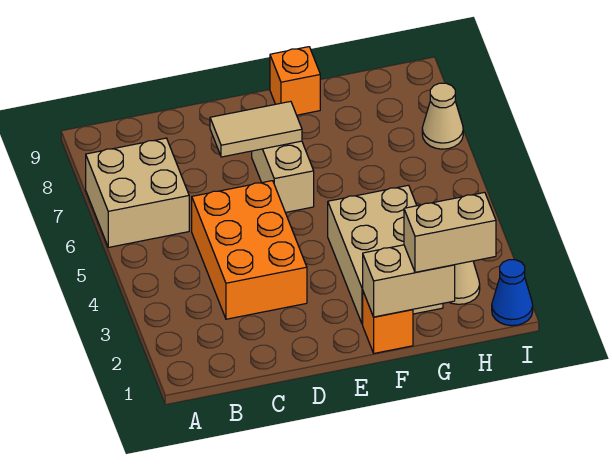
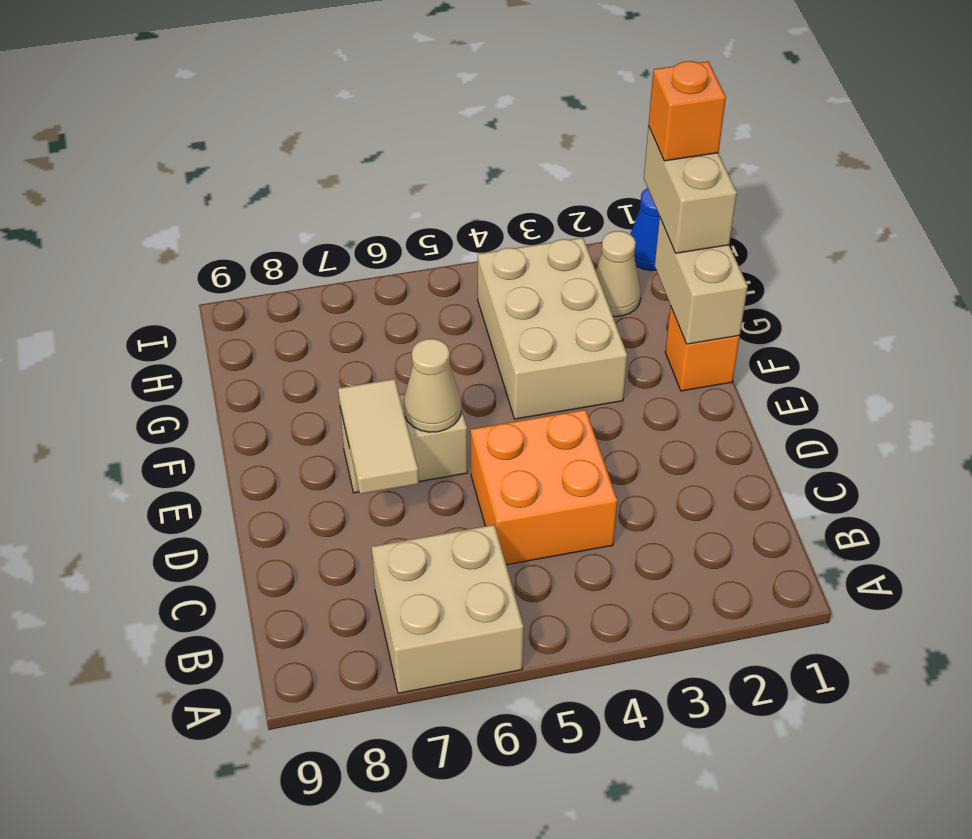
orange 2x3 brick [192,181,307,319] -> orange 2x2 brick [470,410,617,565]
tan 2x3 brick [328,185,443,324] -> tan 2x3 brick turned to [478,238,627,419]
orange 1x1 brick [270,47,320,115] -> orange 1x1 brick moved to [649,61,726,161]
tan 1x1 cone [422,83,463,149] -> tan 1x1 cone moved to [404,339,461,432]

